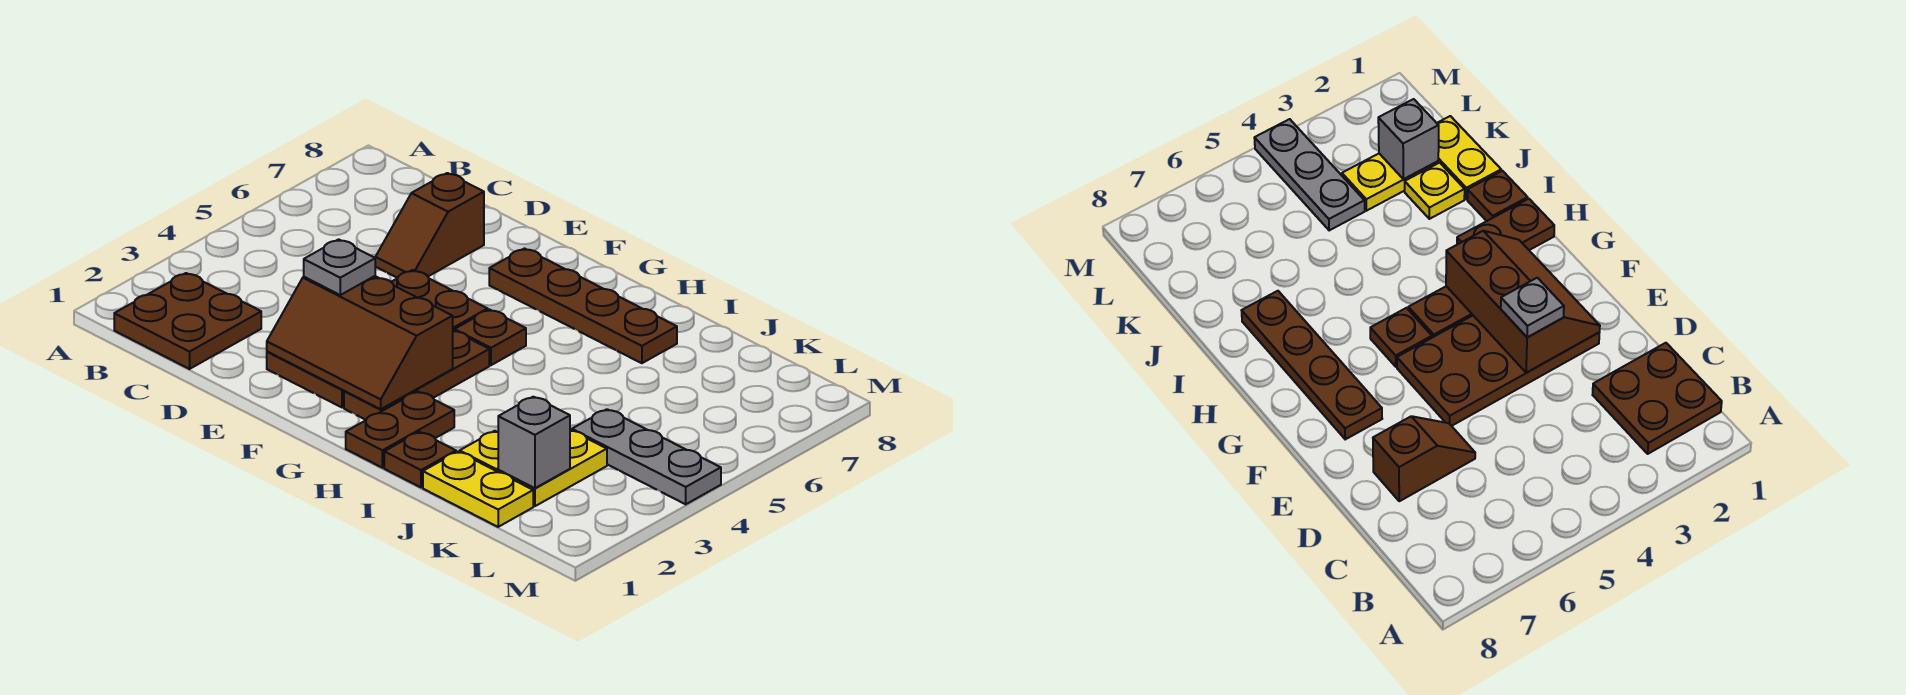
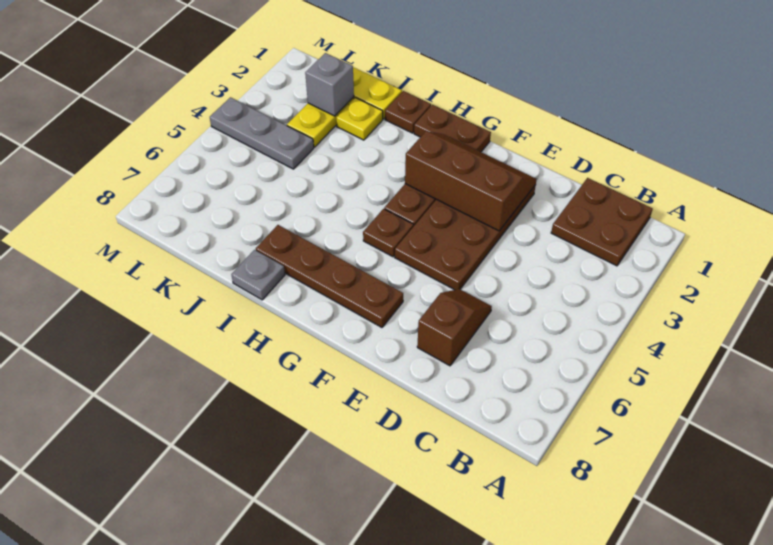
grey 1x1 plate [304,239,375,295] -> grey 1x1 plate moved to [231,250,285,300]
brown 1x2 plate [346,391,454,468] -> brown 1x2 plate turned to [414,105,491,152]

